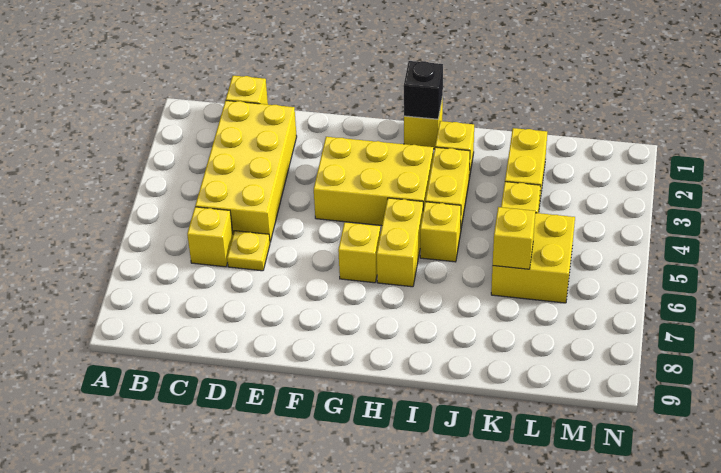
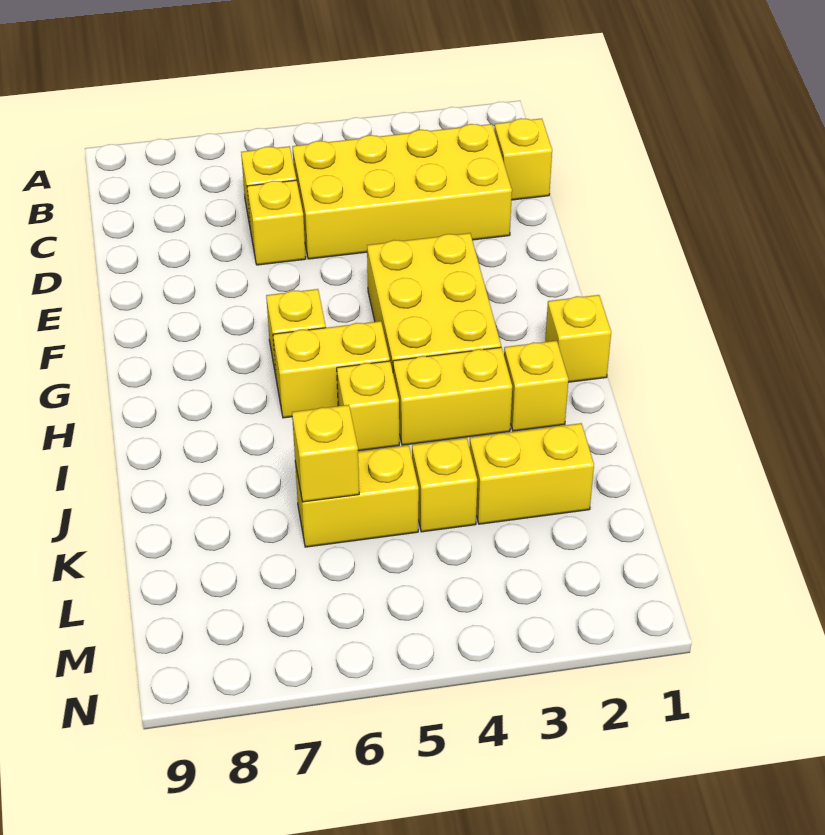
yellow 1x1 plate [227,231,270,271] -> yellow 1x1 brick [247,180,306,265]
black 1x1 brick [404,61,443,119] -> none
yellow 2x2 brick [491,213,575,303] -> yellow 1x2 brick [295,445,419,547]

